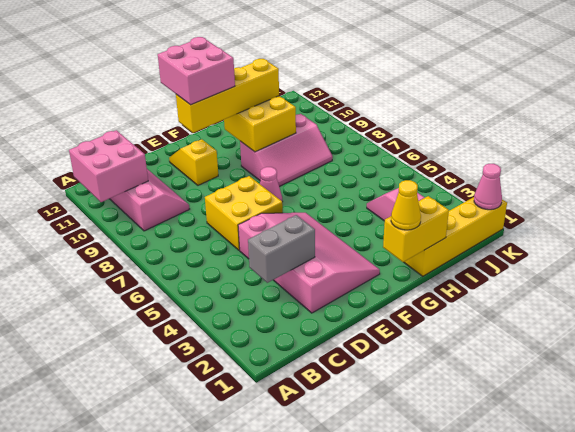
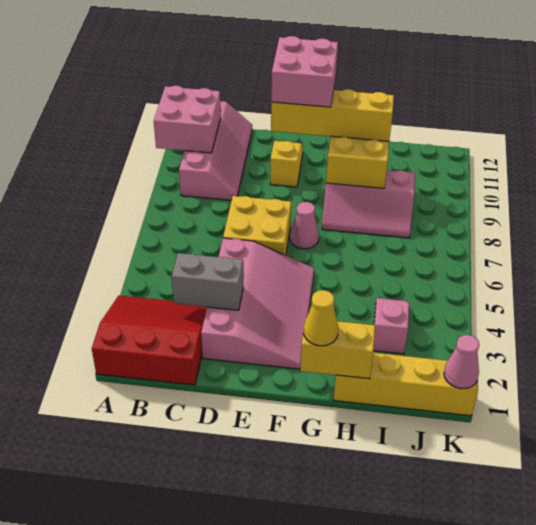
none -> red 3x3 slope [92,295,207,385]

